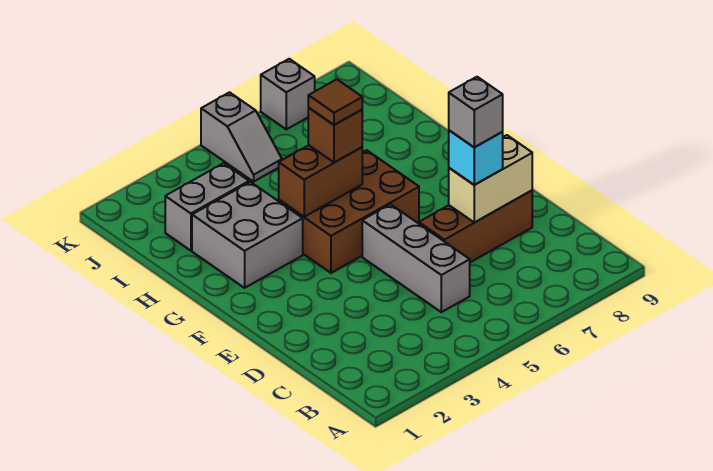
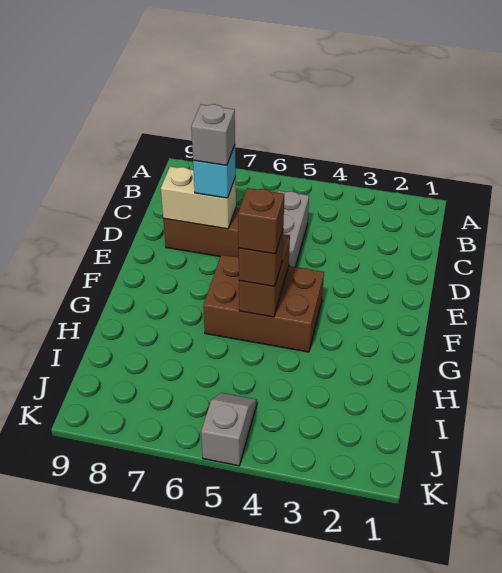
grey 2x2 brick [192,182,303,288] -> none
brown 1x2 brick [279,145,362,217] -> brown 1x2 brick turned to [239,234,290,317]
brown 1x1 tile [308,79,362,125] -> brown 1x1 brick [238,188,284,254]
grey 1x2 brick [165,163,249,251] -> none
grey 1x1 brick [261,59,315,129] -> none

